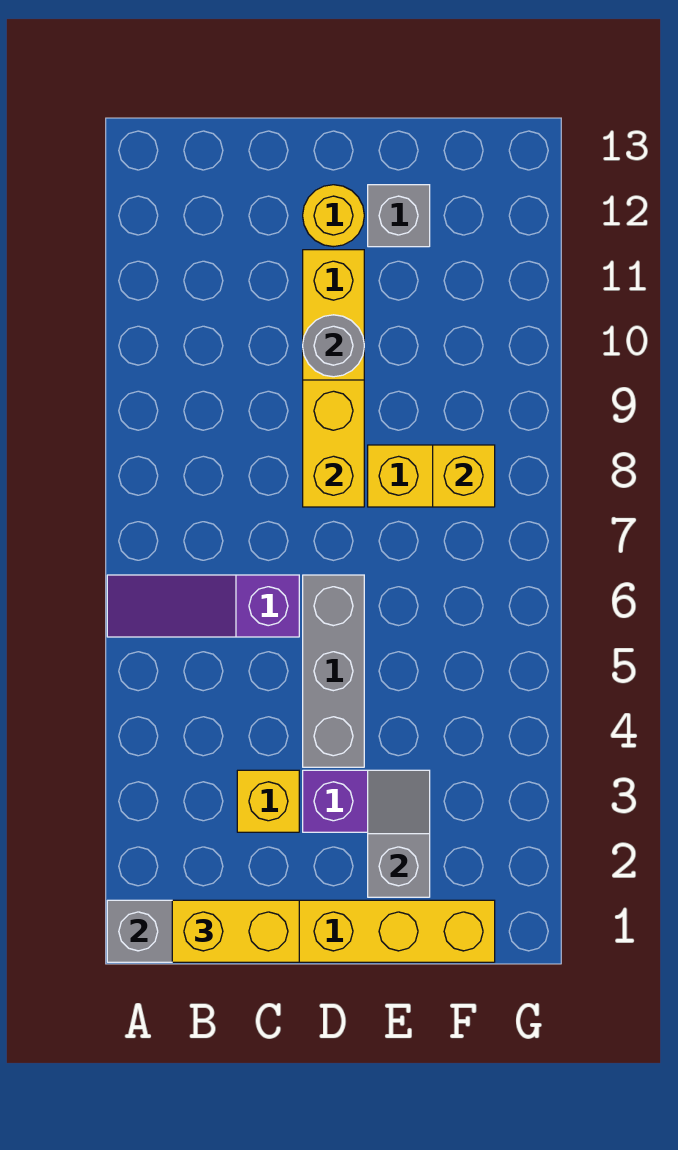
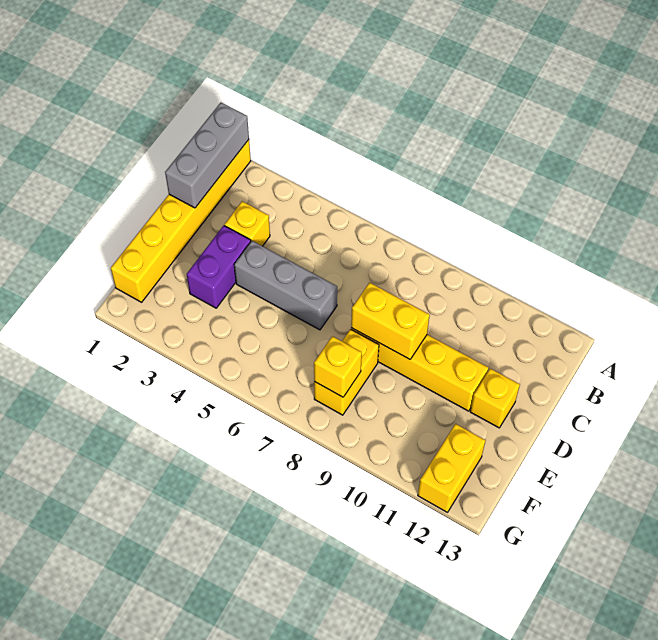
purple 1x3 slope [107,575,299,637] -> none
yellow 1x2 brick [172,900,299,962] -> yellow 1x2 brick moved to [418,424,486,512]
grey 1x1 round brick [303,315,364,377] -> none
yellow 1x1 round brick [303,185,364,247] -> yellow 1x1 brick [470,368,520,428]
grey 1x2 slope [368,770,430,897] -> none
grey 1x1 brick [368,185,430,247] -> none

